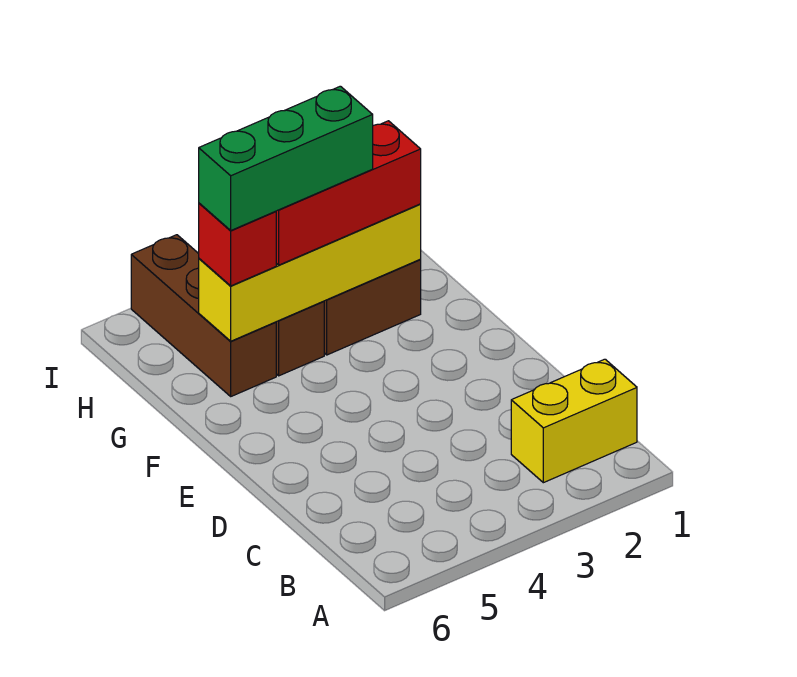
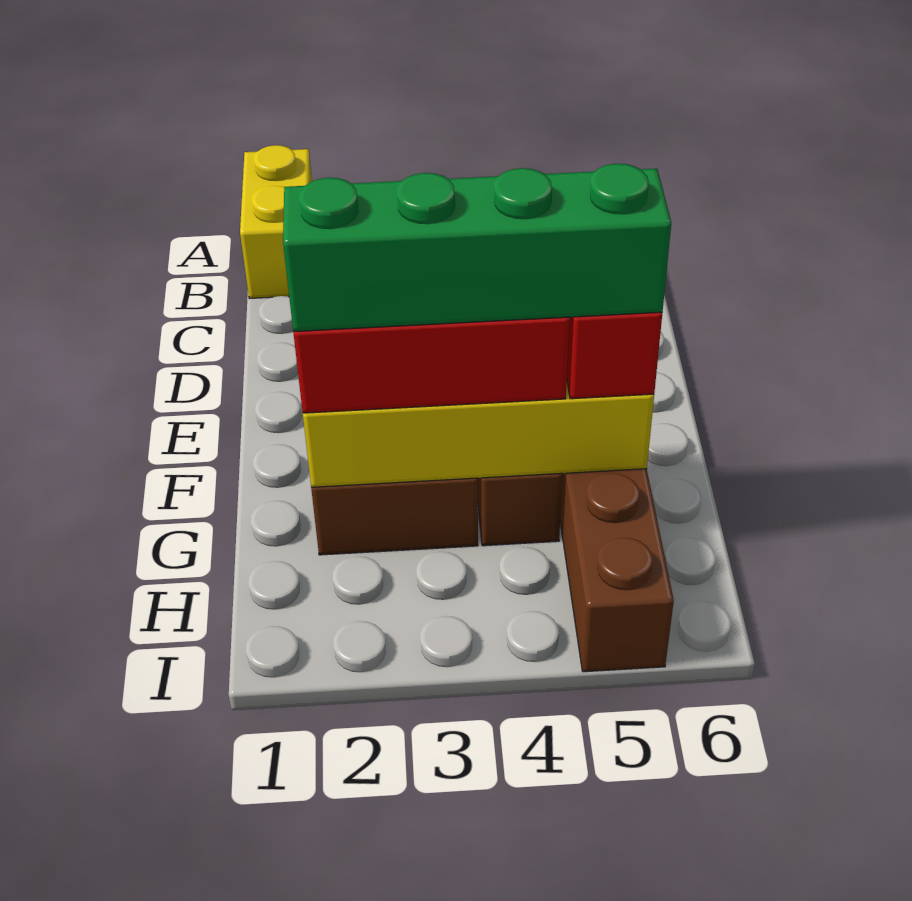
yellow 1x2 brick [511,359,637,483] -> yellow 1x2 brick turned to [240,145,312,299]
green 1x3 brick [199,86,373,231] -> green 1x4 brick [283,164,671,331]

